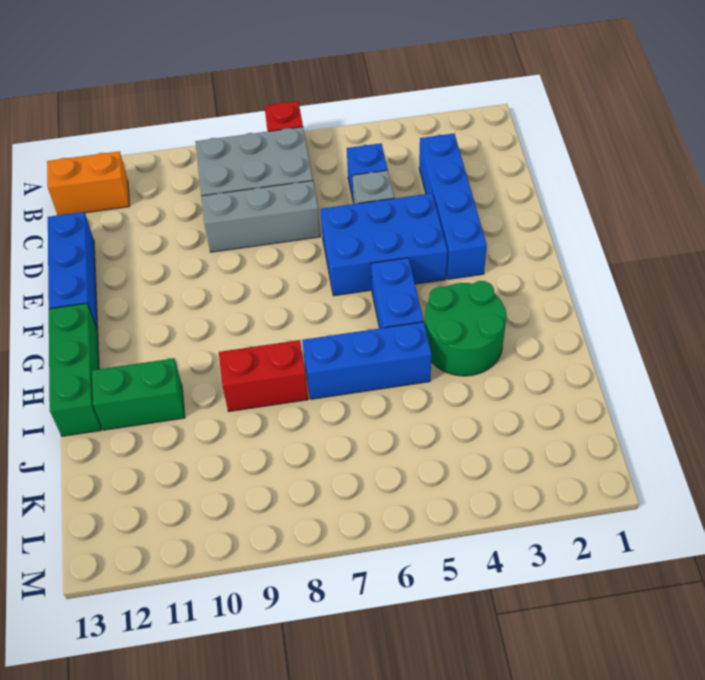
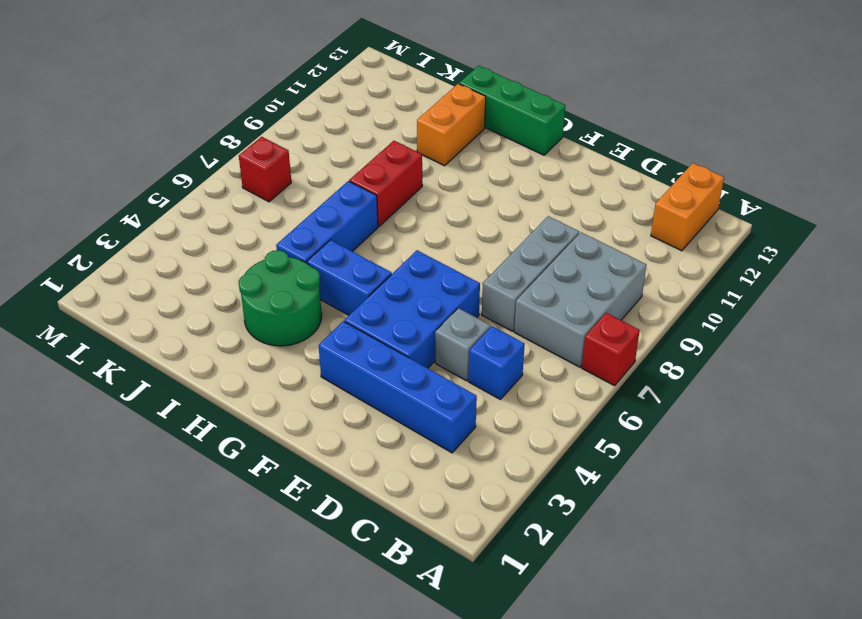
blue 1x3 brick [48,212,98,329] -> none
green 1x2 brick [92,358,185,430] -> orange 1x2 brick [417,84,486,166]
none -> red 1x1 brick [239,137,291,202]

